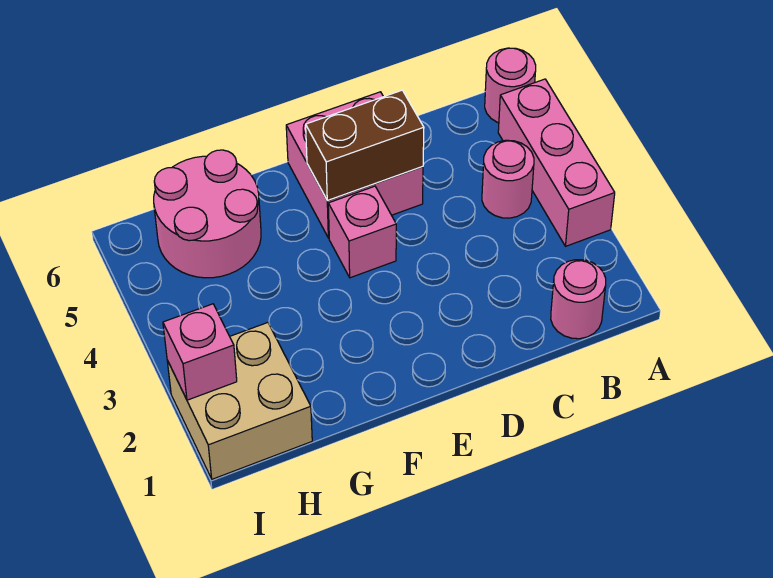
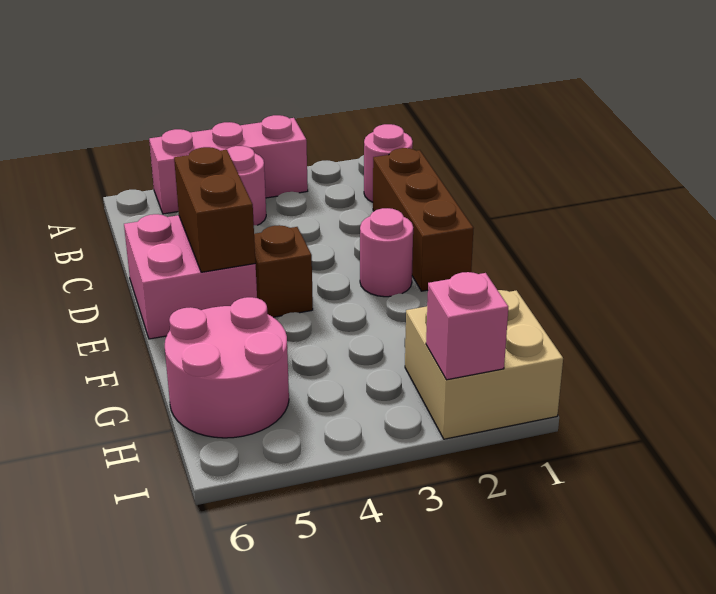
pink 1x1 round brick [485,48,536,123] -> pink 1x1 round brick moved to [360,208,413,297]
none -> brown 1x3 brick [373,148,474,291]
pink 1x1 brick [328,186,396,278] -> brown 1x1 brick [254,225,313,317]

